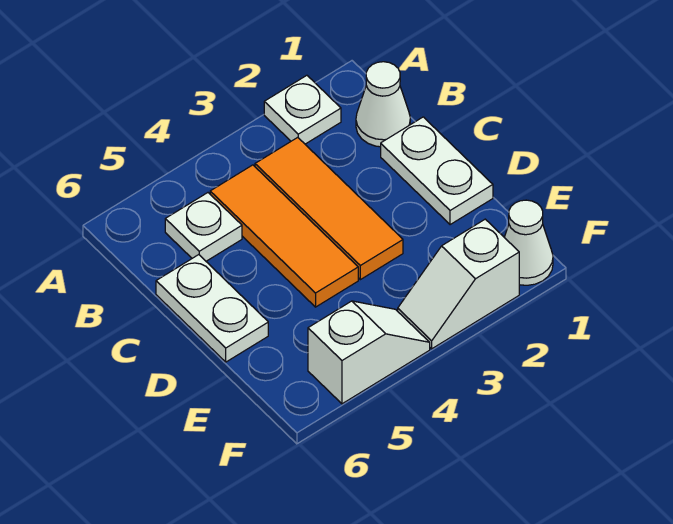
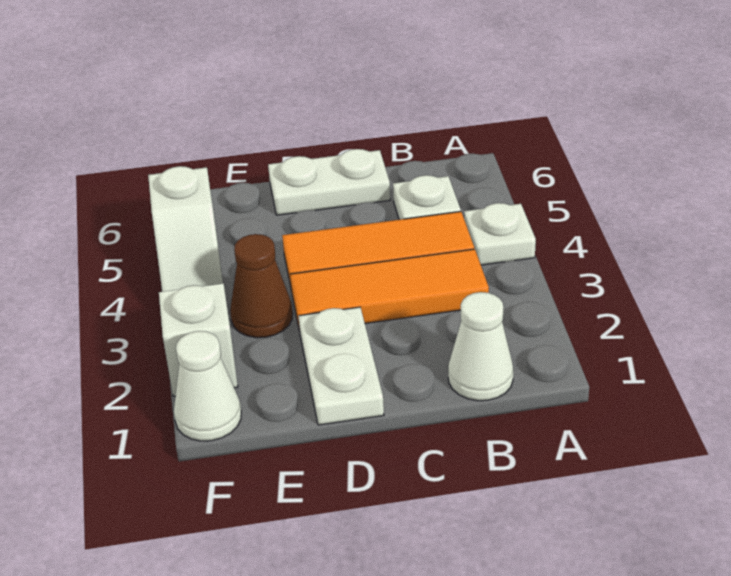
white 1x1 plate [264,75,341,144] -> white 1x1 plate moved to [464,203,536,265]
white 1x2 plate [381,117,493,225] -> white 1x2 plate turned to [298,307,384,425]
none -> brown 1x1 cone [230,234,293,338]

